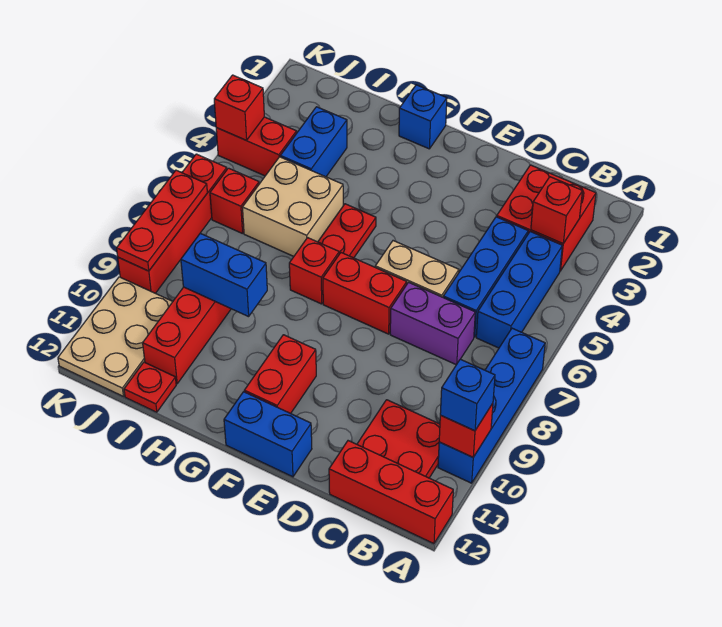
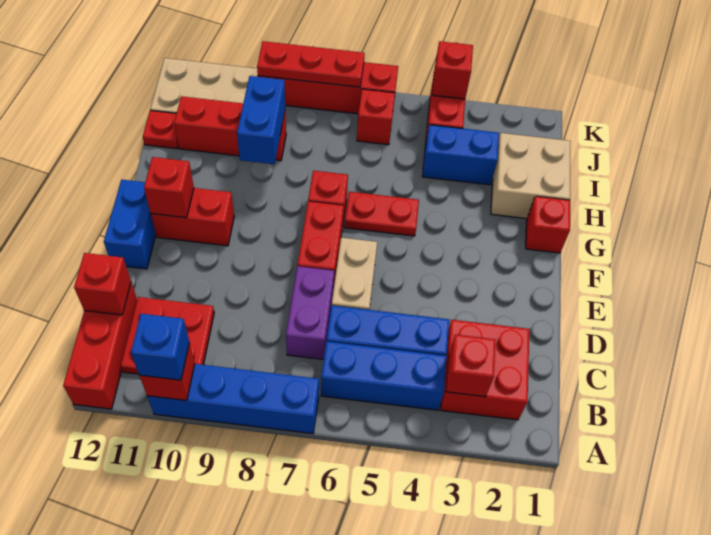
none -> red 1x1 brick [74,253,131,315]
none -> red 1x1 brick [144,157,194,218]
blue 1x1 brick [399,85,447,149] -> red 1x1 brick [526,196,570,253]
tan 2x2 brick [243,157,343,256] -> tan 2x2 brick moved to [491,133,571,219]

